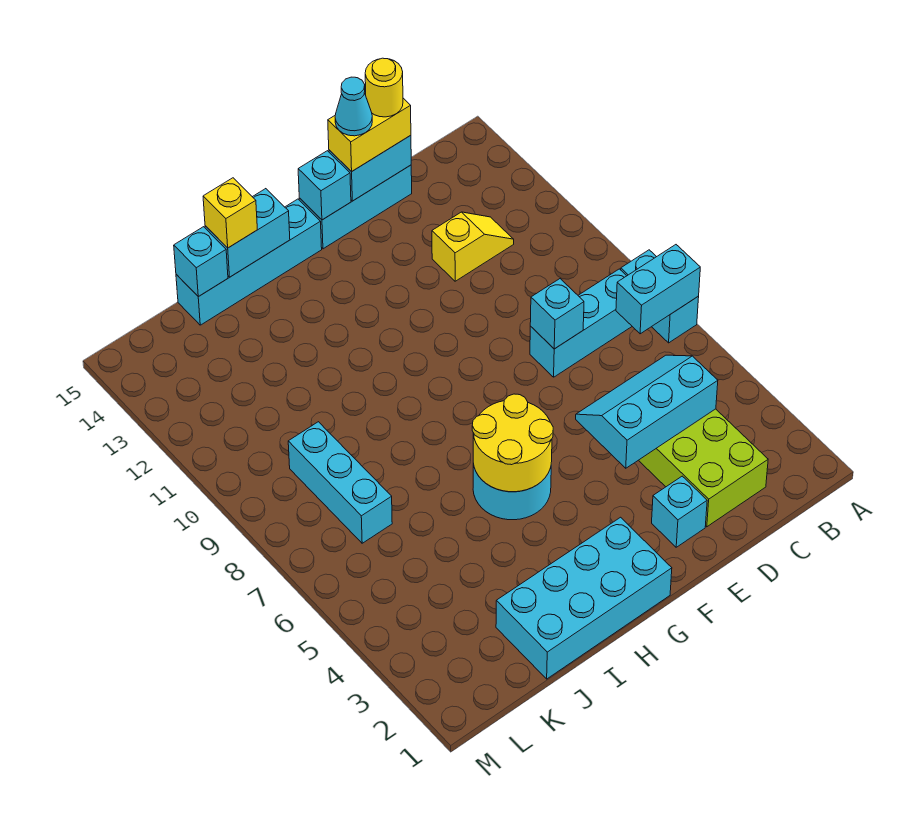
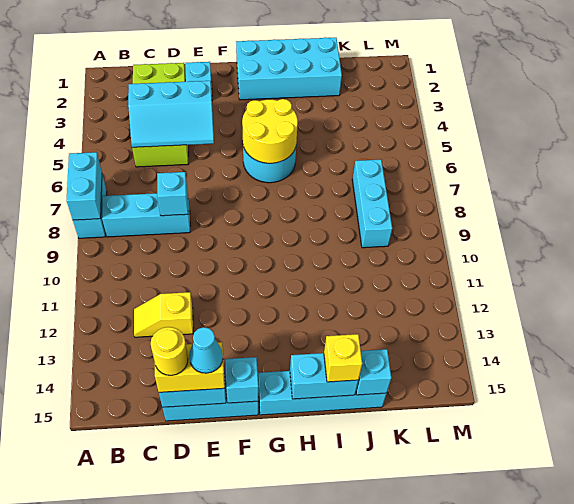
cyan 1x2 brick [616,245,700,334] -> cyan 1x2 brick turned to [66,152,102,220]

